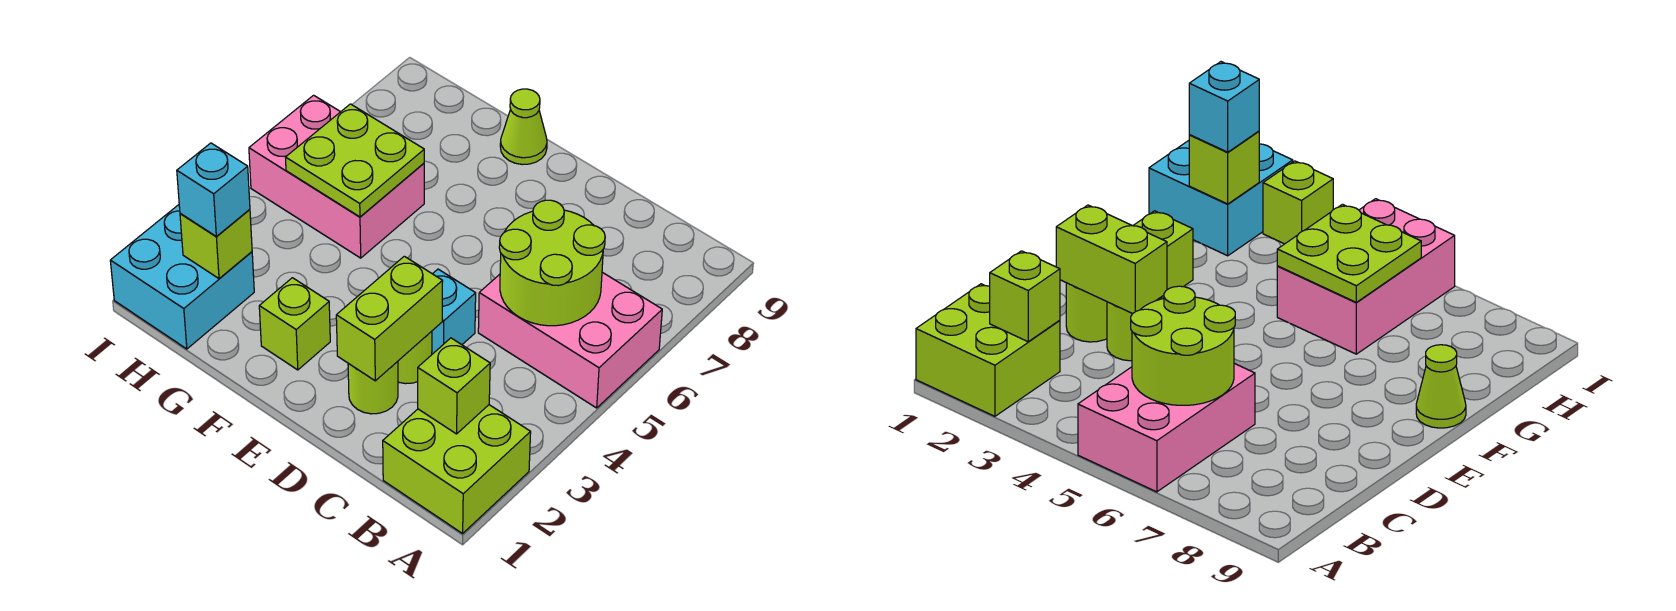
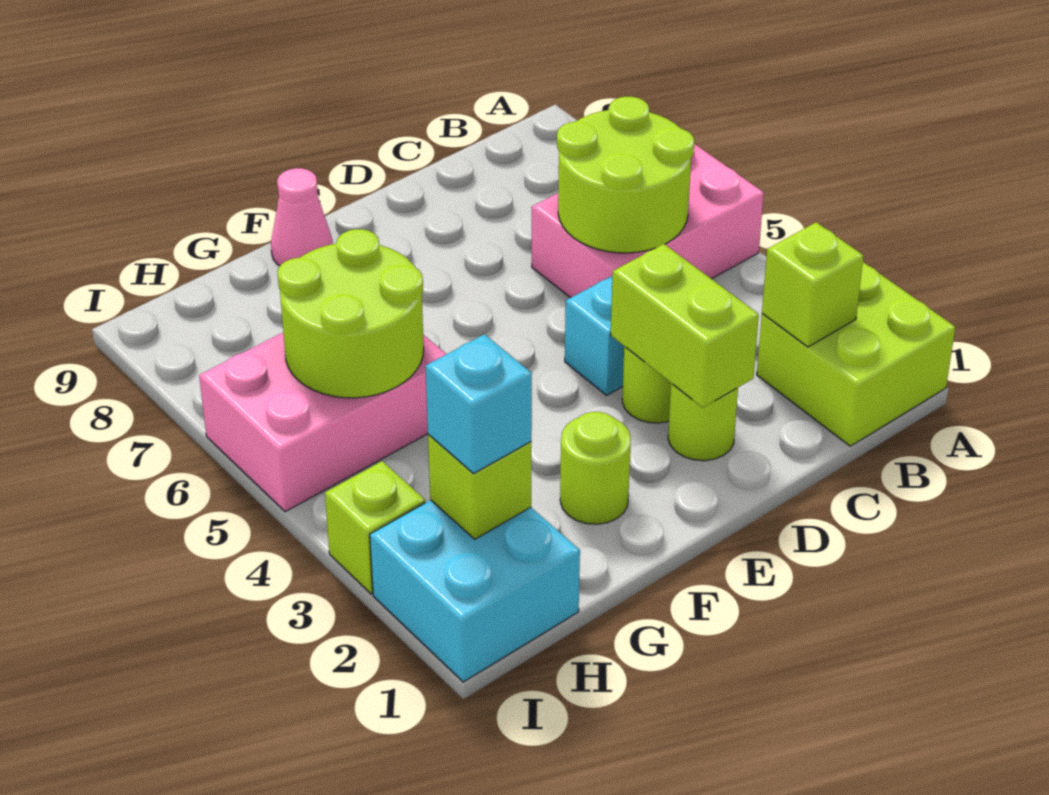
lime 1x1 brick [259,278,330,370] -> lime 1x1 round brick [560,412,631,524]
lime 1x1 cone [500,89,547,165] -> pink 1x1 cone [271,168,333,266]
lime 2x2 plate [286,104,424,217] -> lime 2x2 round brick [277,229,424,398]

